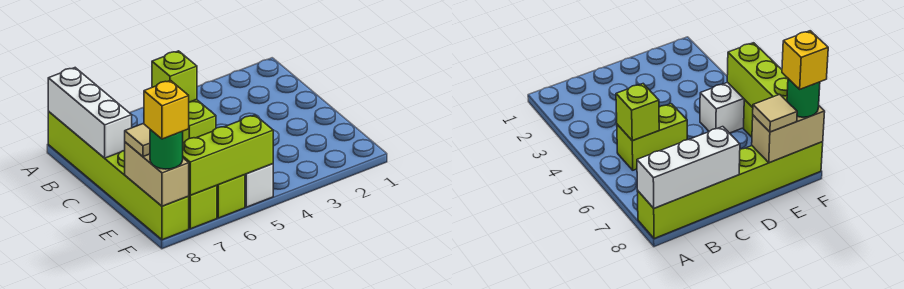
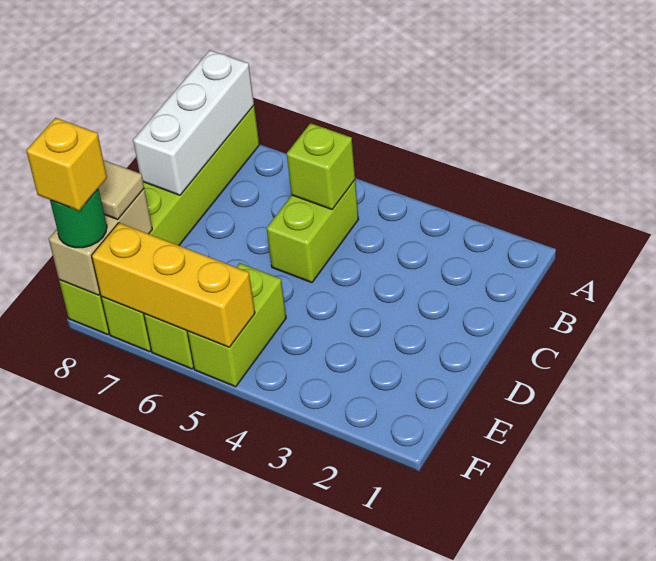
white 1x2 brick [245,164,273,207] -> lime 1x2 brick [187,263,286,387]
lime 1x3 brick [183,115,273,195] -> yellow 1x3 brick [91,223,255,347]

